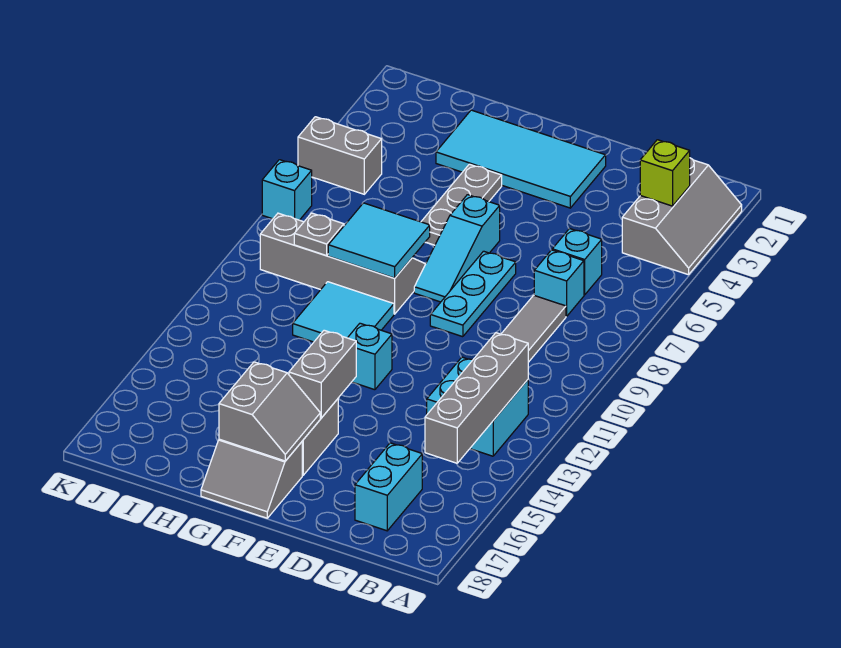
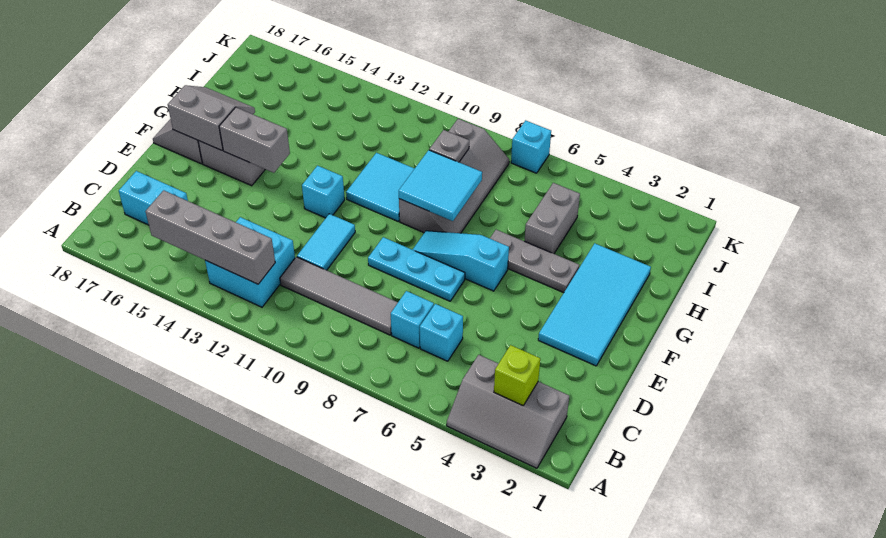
none -> cyan 1x2 tile [297,214,355,270]
grey 2x2 slope [219,362,320,461] -> grey 2x2 slope turned to [168,85,255,150]
grey 1x2 brick [298,117,382,194] -> grey 1x2 brick moved to [525,183,580,254]

